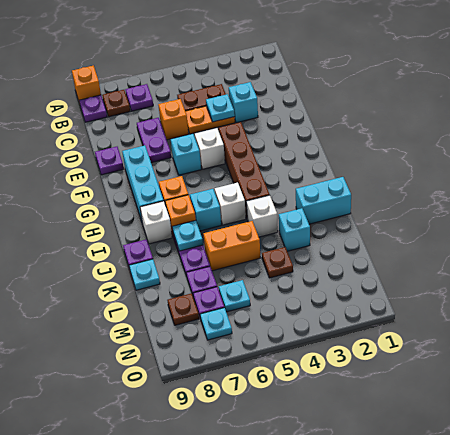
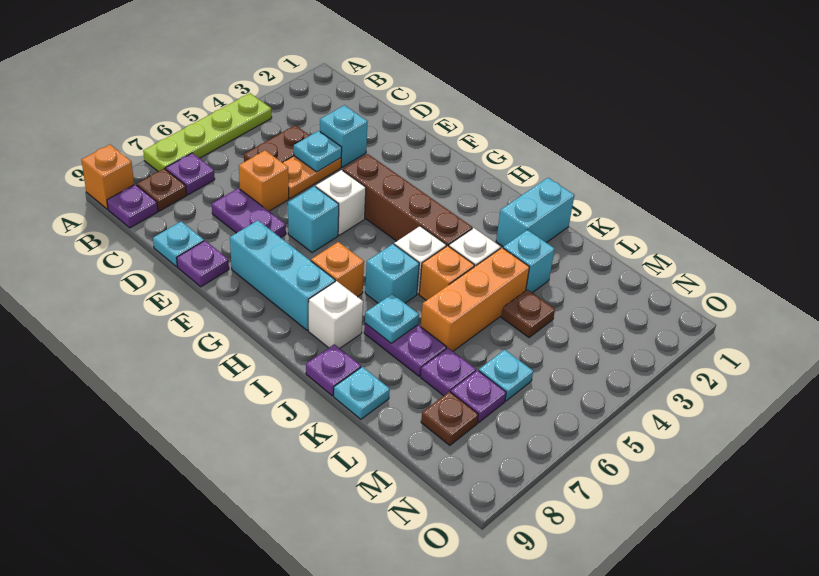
none -> lime 1x4 plate [143,93,272,172]
orange 1x1 brick [165,195,196,235] -> orange 1x1 brick moved to [419,246,474,300]
orange 1x2 brick [204,221,260,271] -> orange 1x3 brick [421,248,529,351]
cyan 1x1 plate [200,308,232,340] -> cyan 1x1 plate moved to [153,221,204,267]

